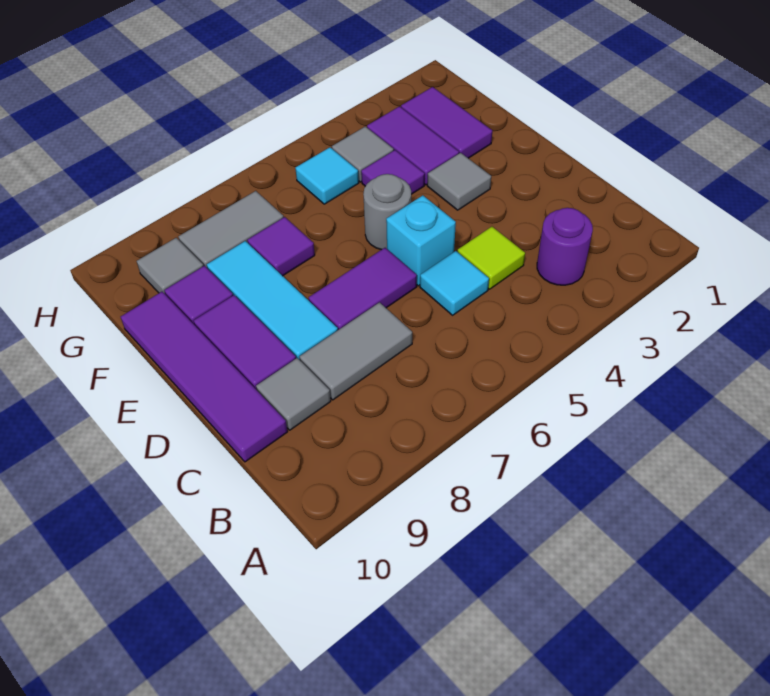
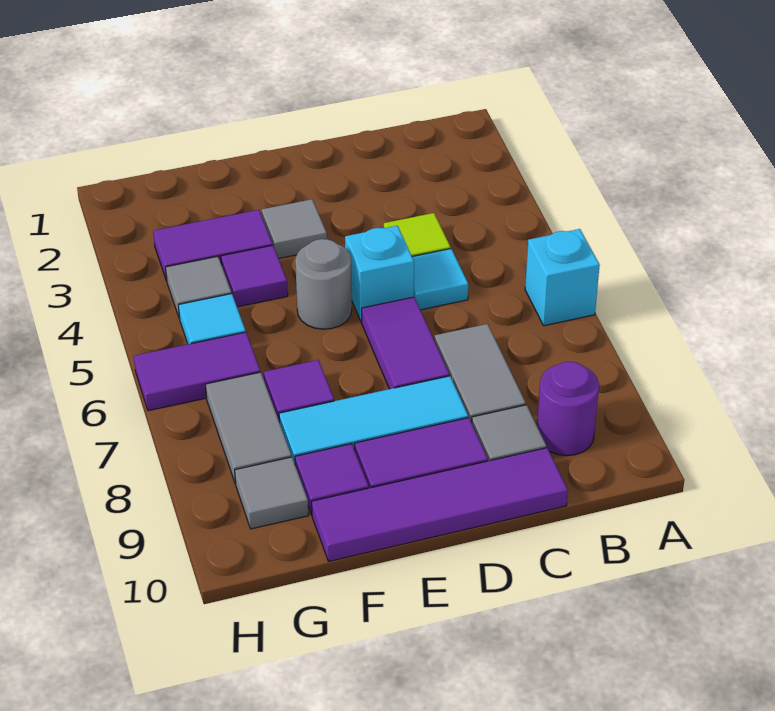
none -> cyan 1x1 brick [525,229,600,326]
purple 1x1 round brick [537,208,593,285] -> purple 1x1 round brick moved to [537,362,599,456]
purple 1x2 tile [401,87,492,158] -> purple 1x2 tile moved to [134,332,260,411]

